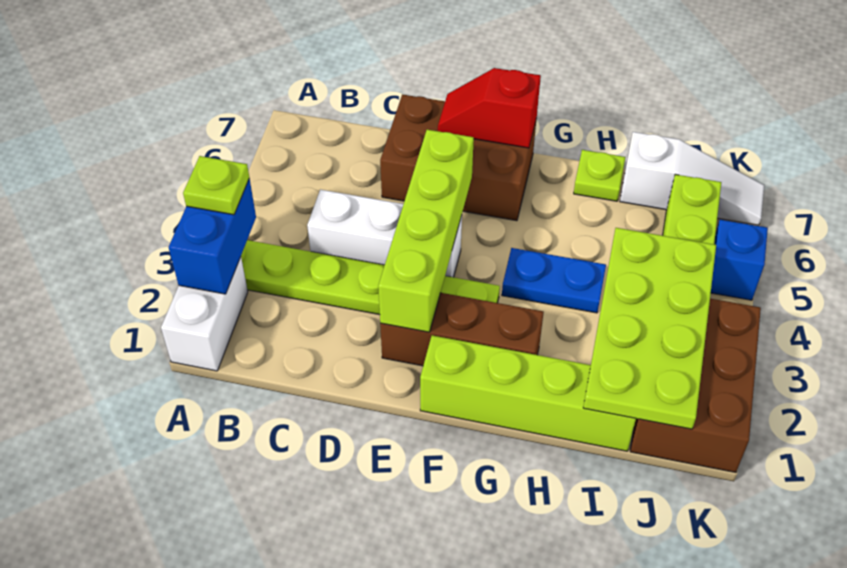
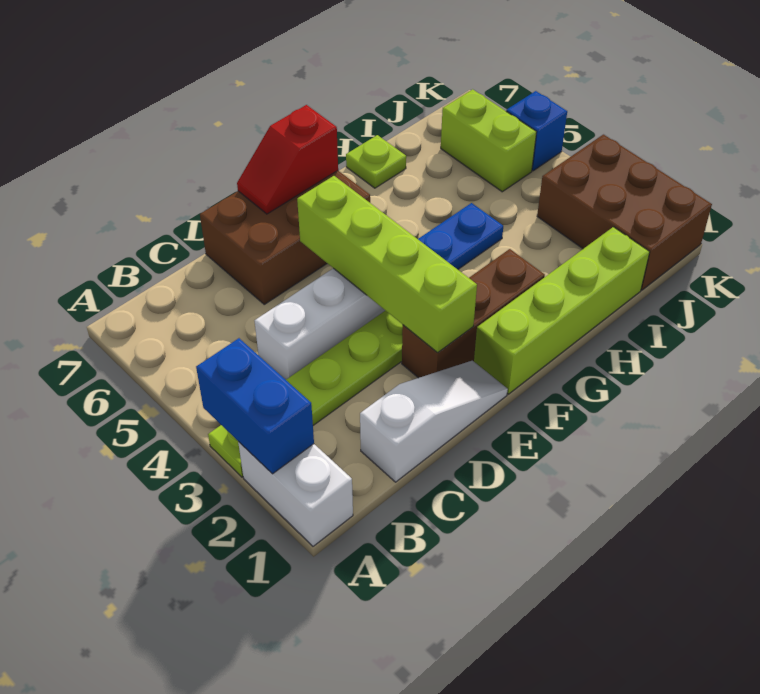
lime 1x1 plate [183,156,249,215] -> none
lime 2x4 plate [583,228,716,429] -> none
white 1x3 slope [620,132,764,225] -> white 1x3 slope moved to [360,361,508,482]

